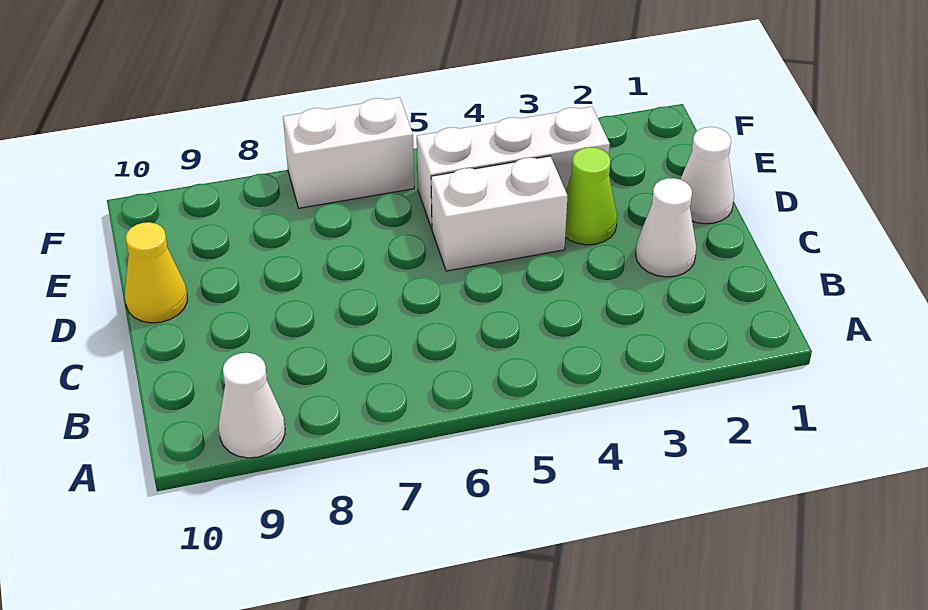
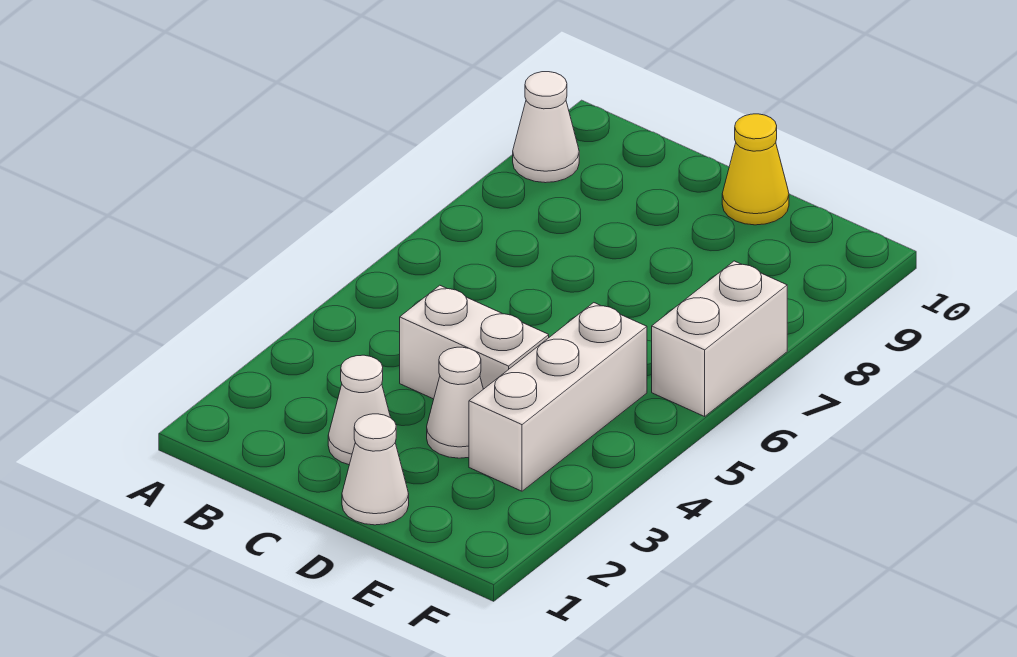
lime 1x1 cone [565,147,617,245] -> white 1x1 cone [427,347,483,458]
white 1x2 brick [431,156,568,271] -> white 1x2 brick turned to [400,285,549,399]

